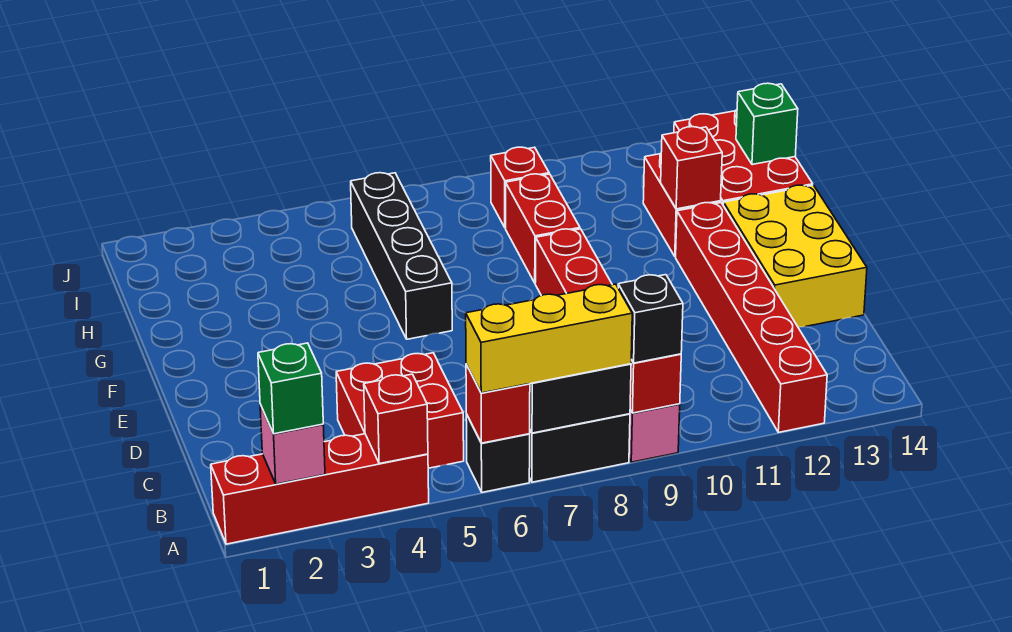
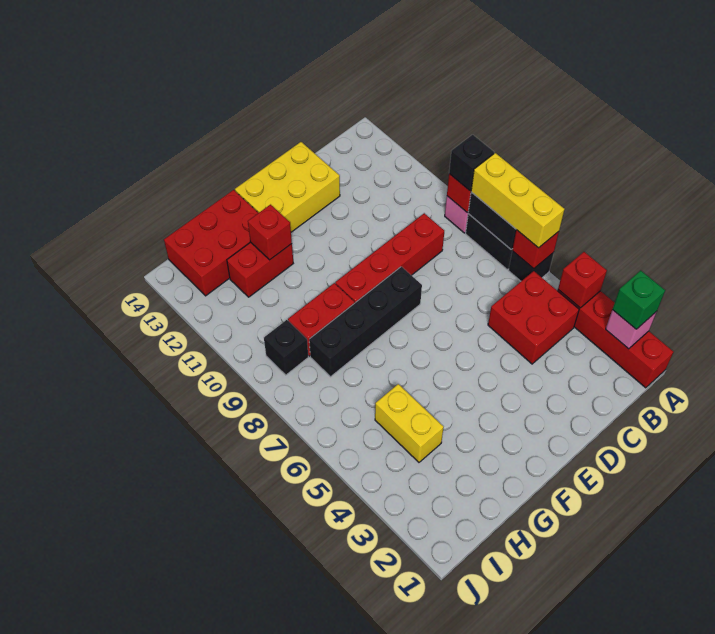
red 1x6 brick [676,203,827,432] -> none
black 1x4 brick [351,173,452,339] -> black 1x4 brick moved to [309,267,422,377]
none -> yellow 1x2 brick [375,384,444,462]
green 1x1 brick [736,83,798,165] -> none
red 1x1 brick [491,147,549,228] -> black 1x1 brick [264,320,308,375]

